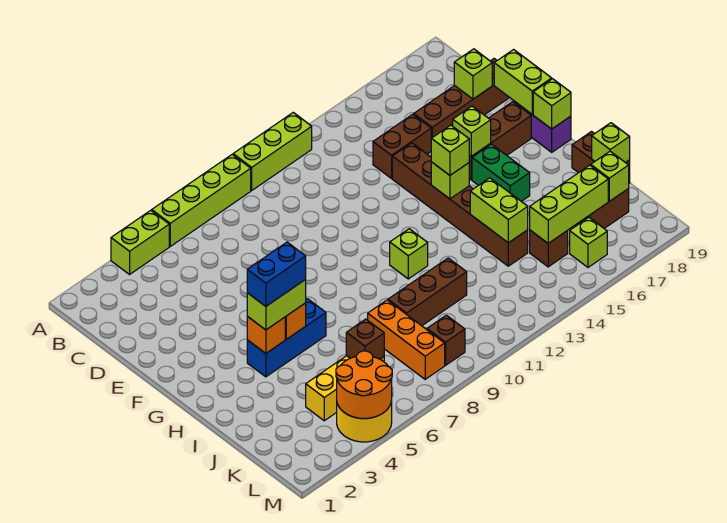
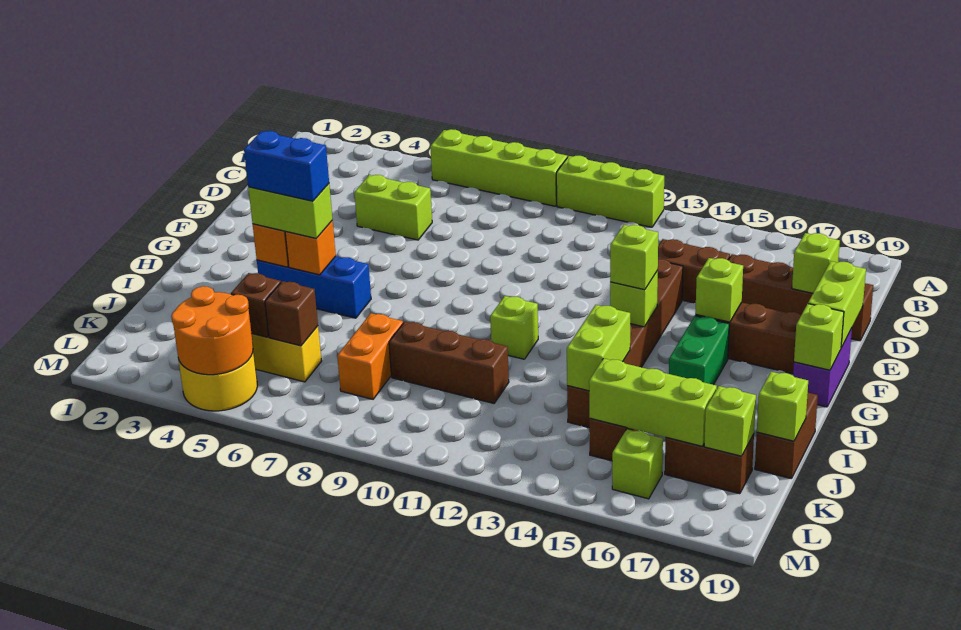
lime 1x2 brick [111,210,169,274] -> lime 1x2 brick moved to [354,175,432,240]
orange 1x3 brick [368,300,445,379] -> orange 1x2 brick [337,313,403,399]
brown 1x1 brick [427,315,465,365] -> brown 1x1 brick moved to [231,273,281,337]

